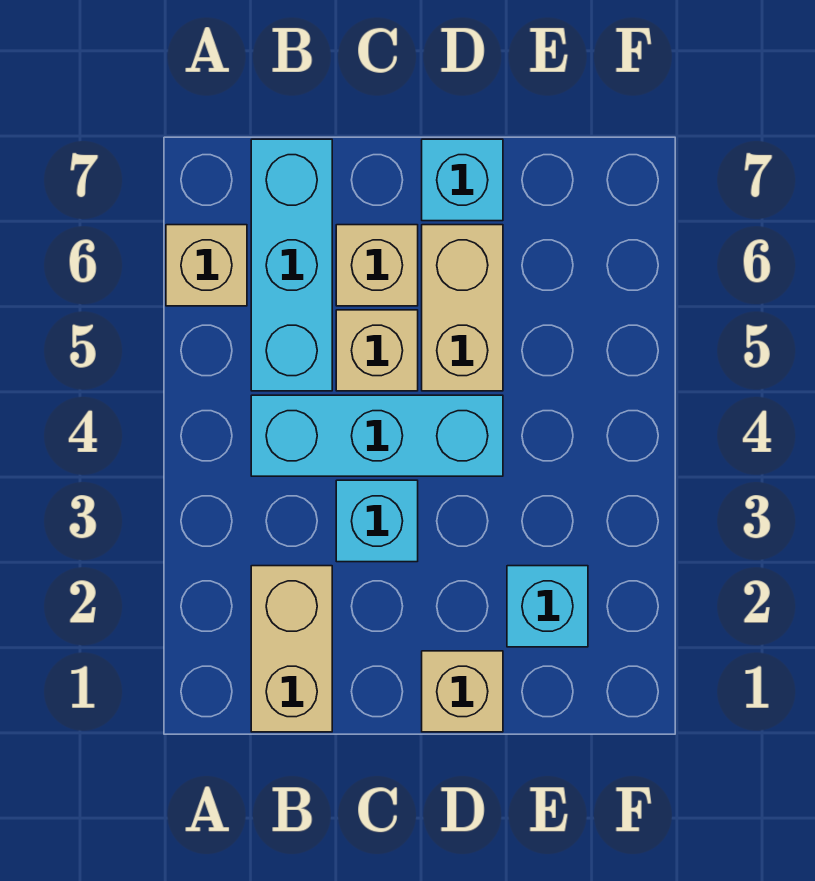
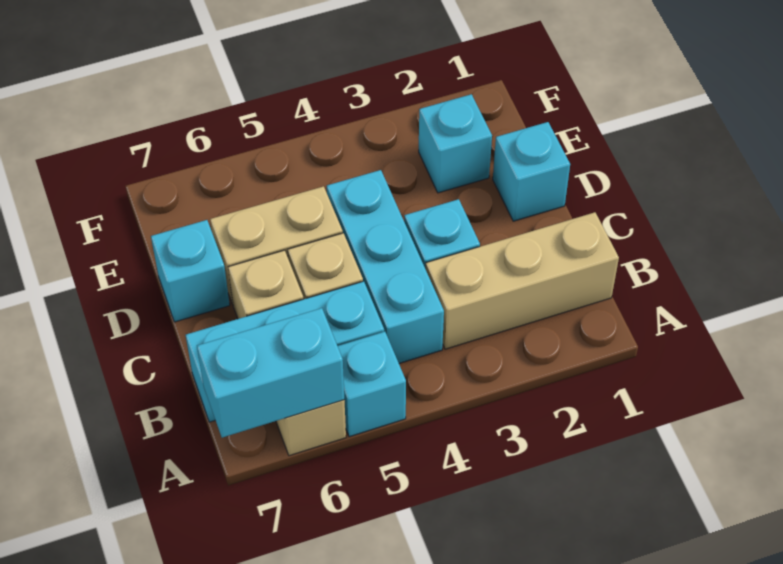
none -> cyan 1x1 brick [338,332,406,437]
none -> cyan 1x2 brick [197,308,344,438]
tan 1x2 brick [251,566,332,732] -> tan 1x3 brick [426,212,619,349]
tan 1x1 brick [422,651,503,732] -> cyan 1x1 brick [493,122,570,221]

